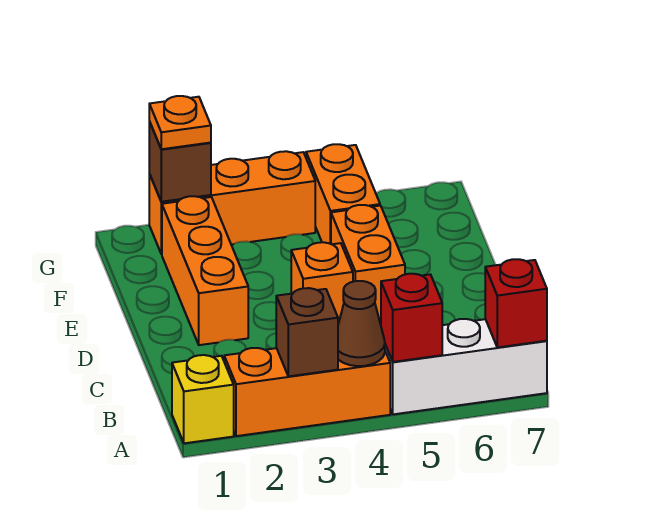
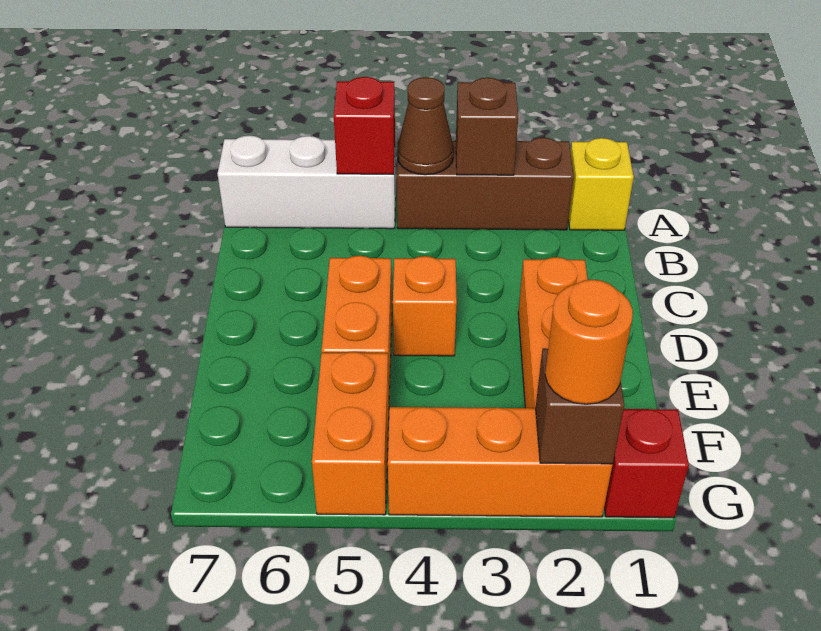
orange 1x3 brick [224,348,390,436] -> brown 1x3 brick [397,138,574,230]
red 1x1 brick [485,259,547,347] -> red 1x1 brick moved to [604,409,689,518]
orange 1x1 plate [149,96,211,149] -> orange 1x1 round brick [545,280,633,404]

